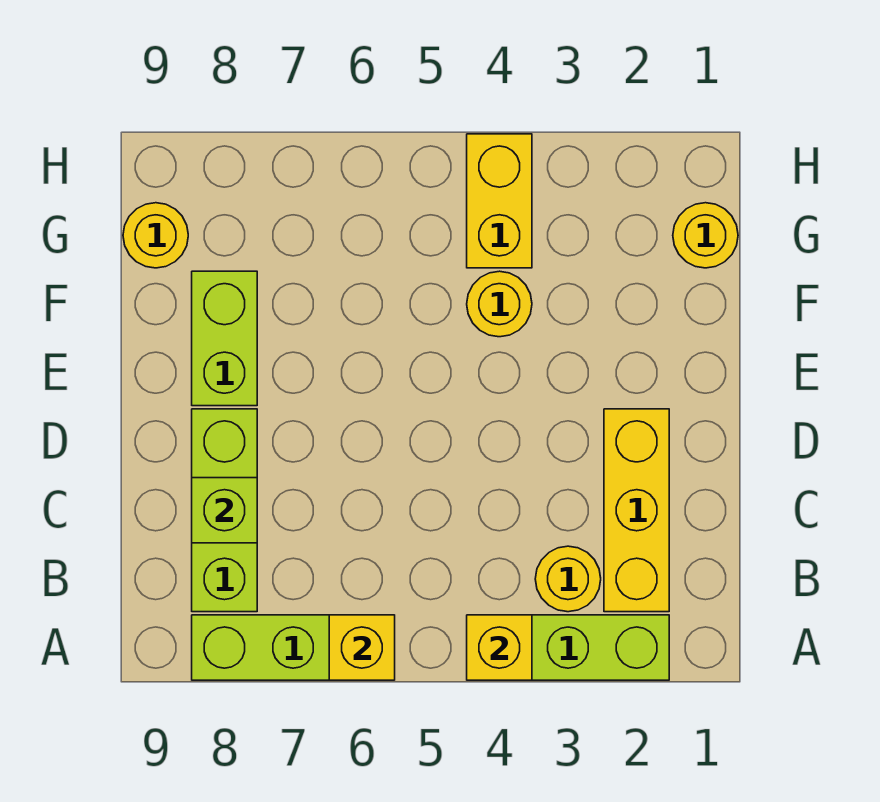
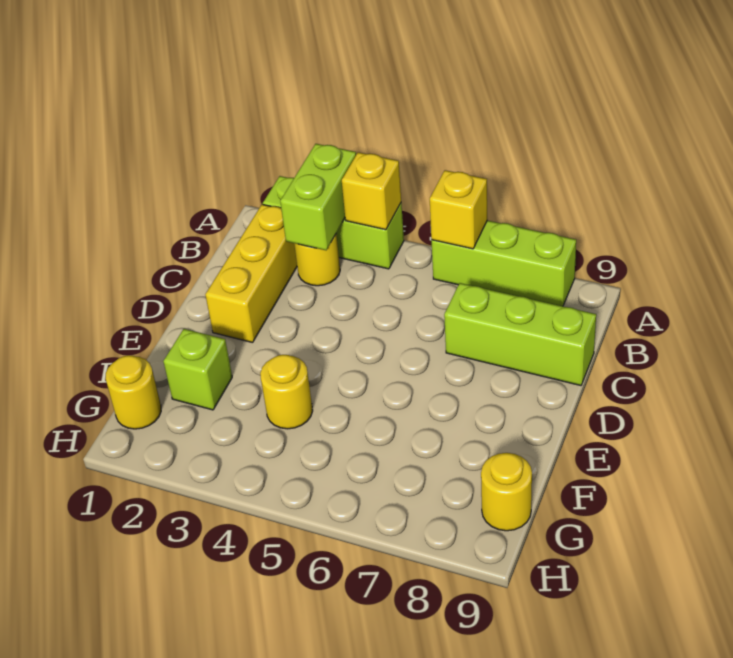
lime 1x3 brick [192,409,257,612] -> lime 1x3 brick turned to [444,283,596,386]
lime 1x1 brick [192,478,257,543] -> lime 1x1 brick moved to [163,329,232,410]
lime 1x2 brick [192,271,257,406] -> lime 1x2 brick moved to [280,144,356,250]
yellow 1x2 brick [467,134,532,268] -> none

